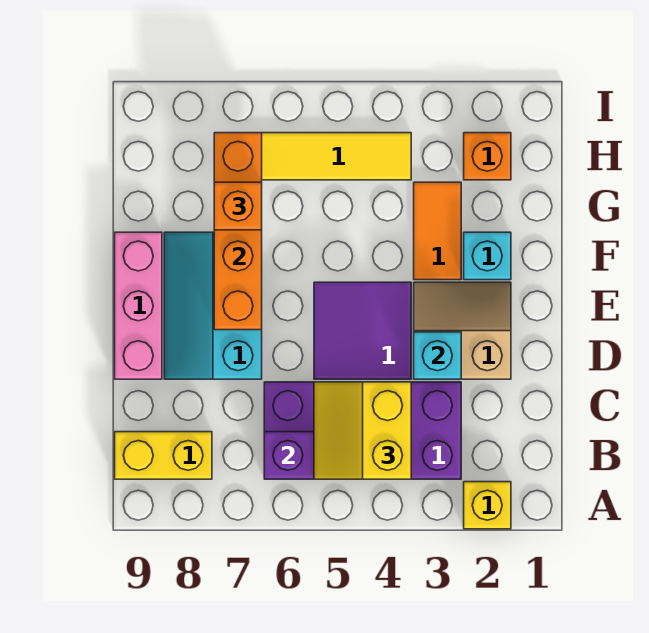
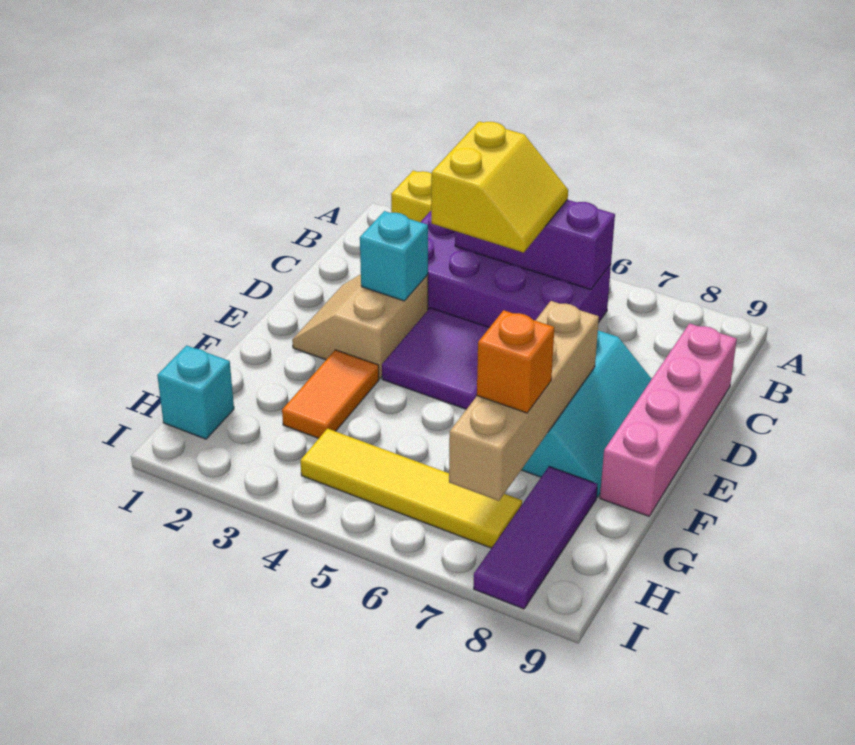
yellow 1x2 brick [115,432,212,479] -> none
tan 2x2 slope [414,282,511,379] -> tan 2x2 slope turned to [292,274,428,379]
pink 1x3 brick [115,232,162,379] -> pink 1x4 brick [600,323,737,516]
orange 1x4 brick [214,133,262,330] -> tan 1x4 brick [449,301,599,501]
cyan 1x1 brick [464,232,511,280] -> cyan 1x1 brick moved to [157,345,234,439]
none -> purple 1x3 tile [474,467,598,609]
orange 1x1 brick [464,133,511,180] -> none

